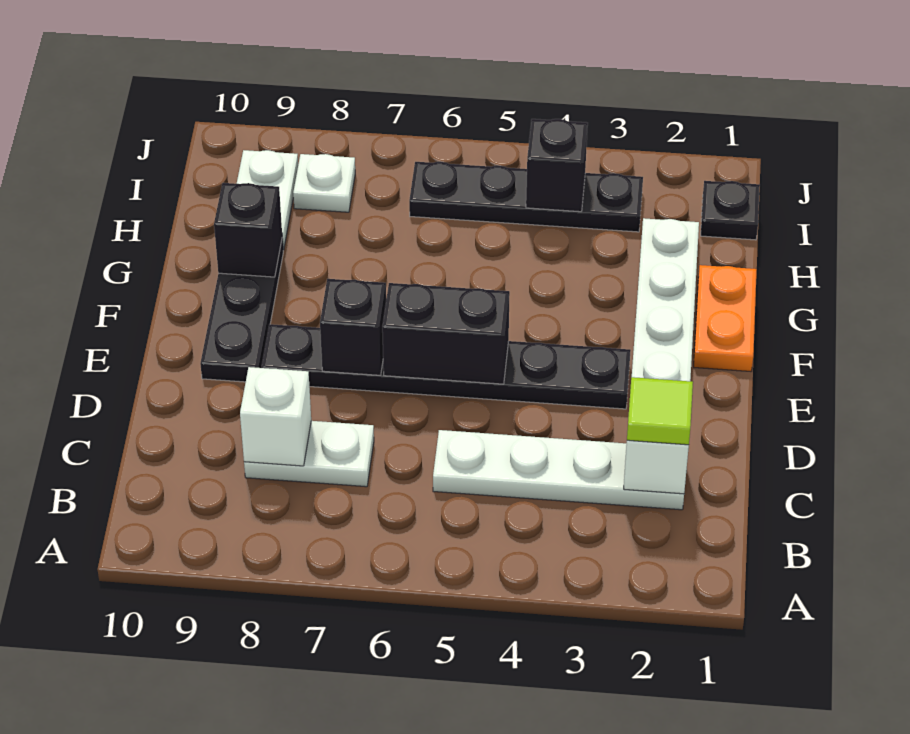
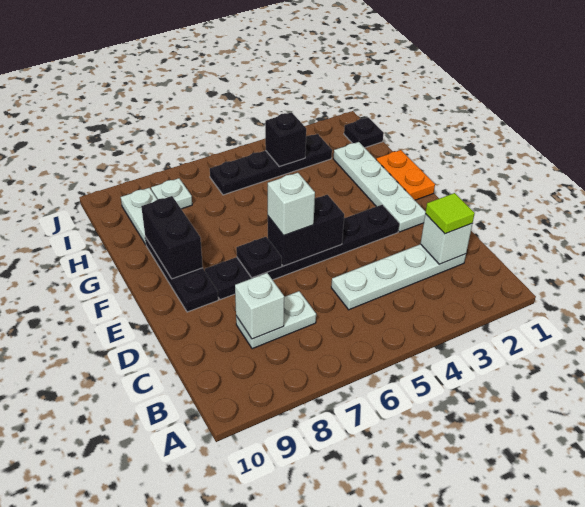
none -> white 1x1 brick [268,173,315,236]
black 1x1 brick [320,279,386,375] -> black 1x1 plate [236,237,282,278]
black 1x1 brick [214,183,282,277] -> black 1x2 brick [141,196,203,279]

